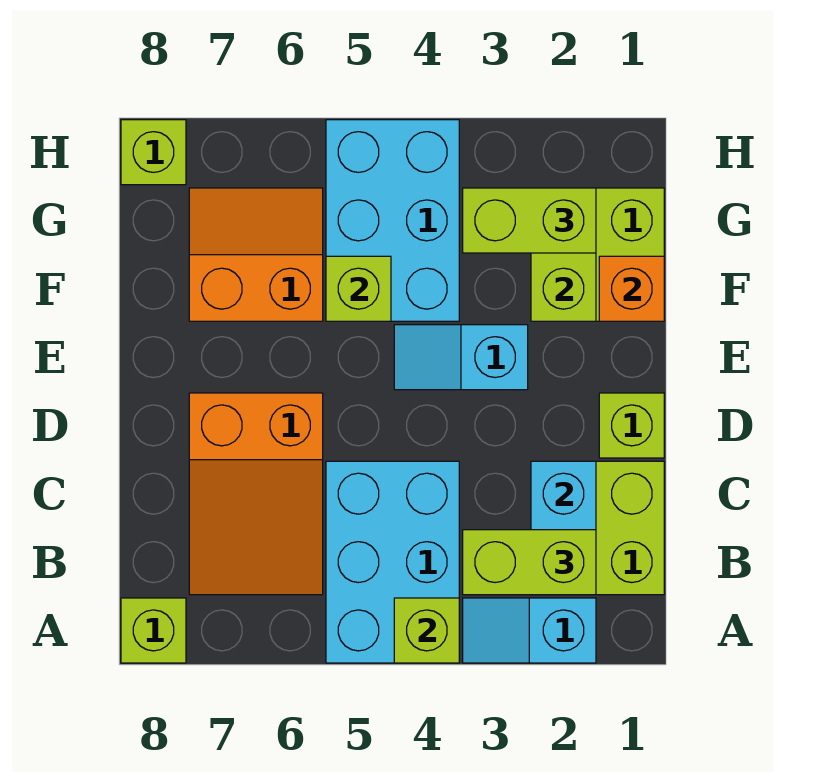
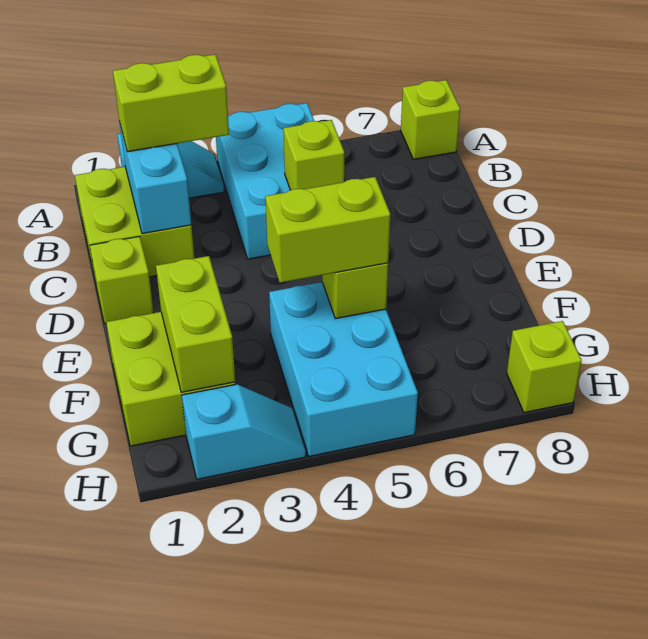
lime 1x1 brick [394,598,459,663] -> lime 1x1 brick moved to [284,120,344,190]
orange 2x3 slope [189,393,323,595] -> none
cyan 1x2 slope [394,325,528,390] -> cyan 1x2 slope moved to [182,384,306,479]
orange 1x1 brick [599,256,664,321] -> none
orange 2x2 slope [189,188,323,321] -> none
lime 1x2 brick [463,188,596,253] -> lime 1x2 brick moved to [265,177,390,283]

